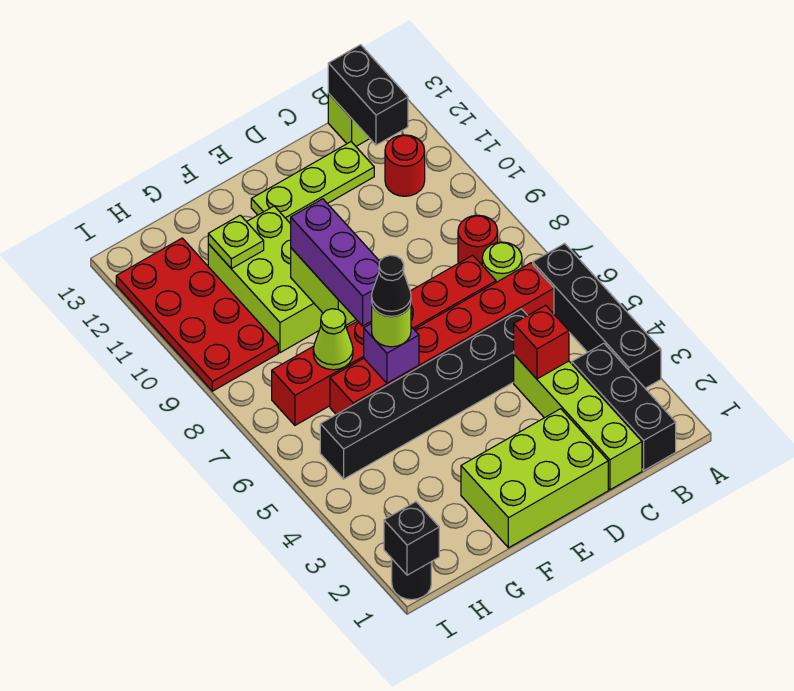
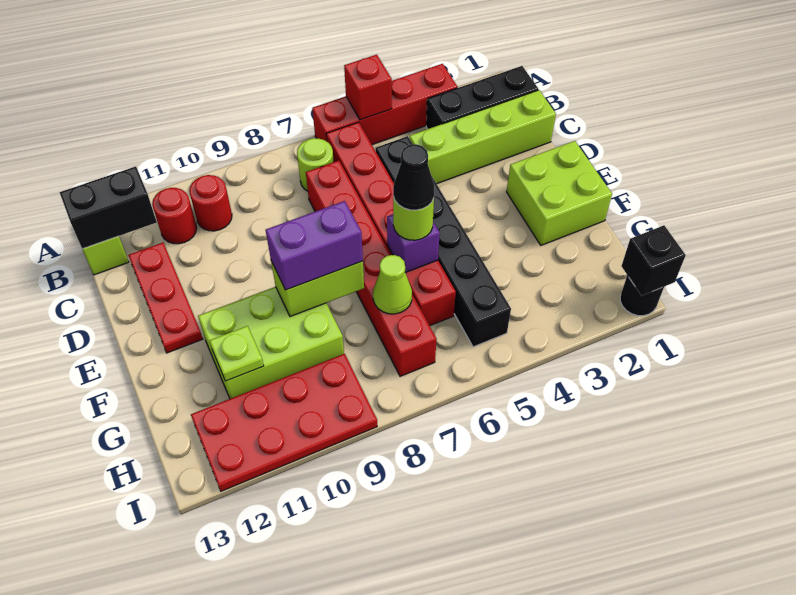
black 1x4 brick [533,244,661,388] -> red 1x4 brick [312,64,458,145]
red 1x1 round brick [458,215,498,265] -> red 1x1 round brick moved to [189,175,232,231]
red 1x1 brick [514,305,569,379] -> red 1x1 brick moved to [344,55,392,120]
lime 1x3 plate [251,142,374,224] -> red 1x3 plate [128,243,203,353]
lime 2x3 brick [461,409,608,548] -> lime 2x2 brick [507,141,612,245]
purple 1x3 brick [291,199,380,326] -> purple 1x2 brick [266,201,363,290]

